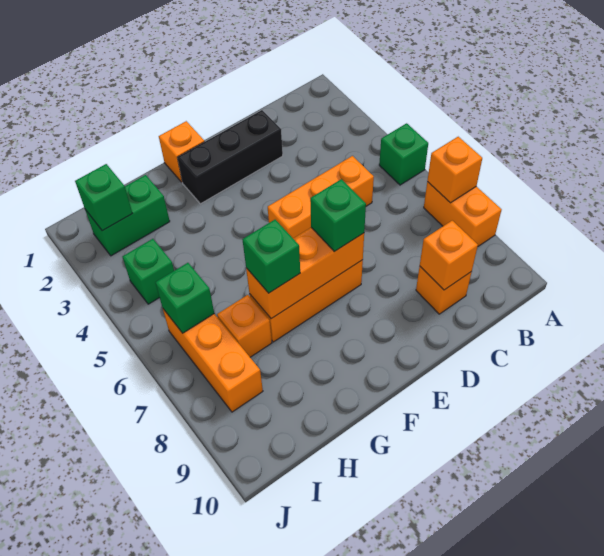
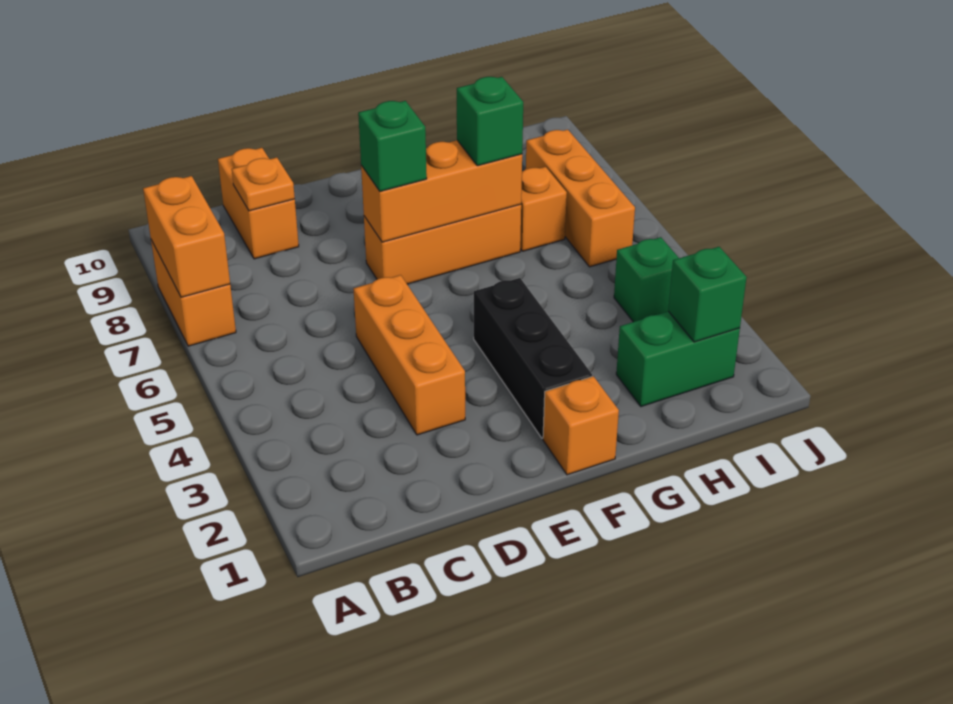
green 1x1 brick [379,123,428,185] -> none
orange 1x1 brick [427,137,482,203] -> orange 1x2 brick [143,176,230,297]
orange 1x3 brick [268,156,374,238] -> orange 1x3 brick turned to [353,275,465,435]
orange 1x1 brick [416,266,472,314] -> orange 1x2 brick [218,148,299,259]
orange 1x1 brick [420,221,478,290] -> orange 1x1 plate [232,157,295,211]
black 1x3 brick [177,110,283,204] -> black 1x3 brick turned to [474,278,592,438]
green 1x1 brick [155,263,214,333] -> none

